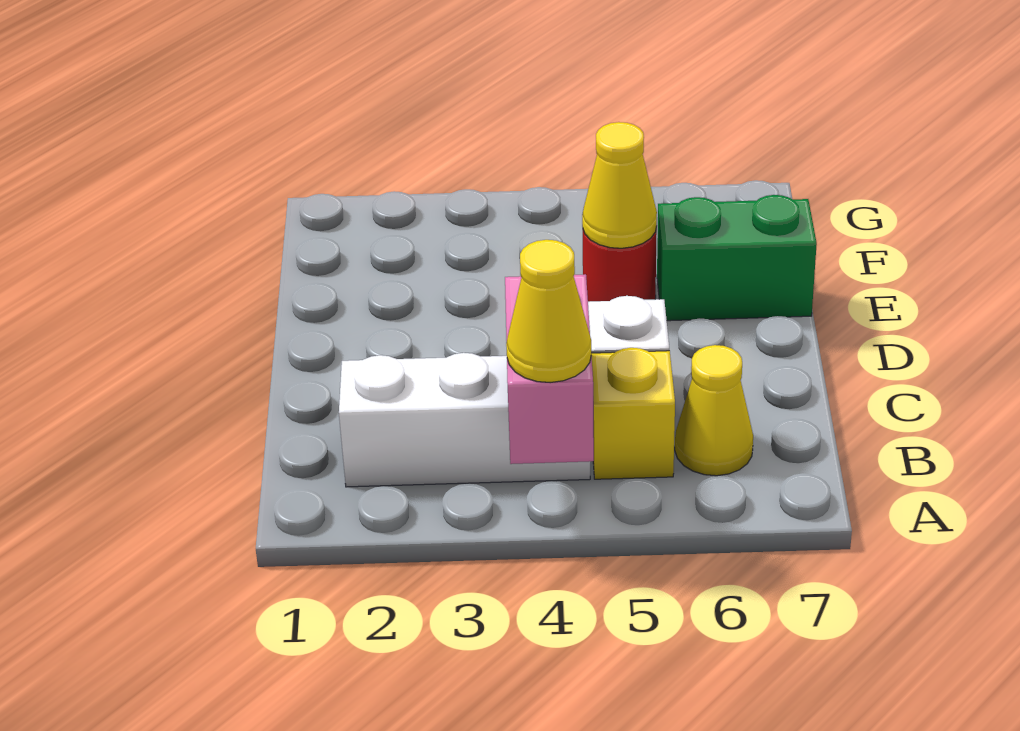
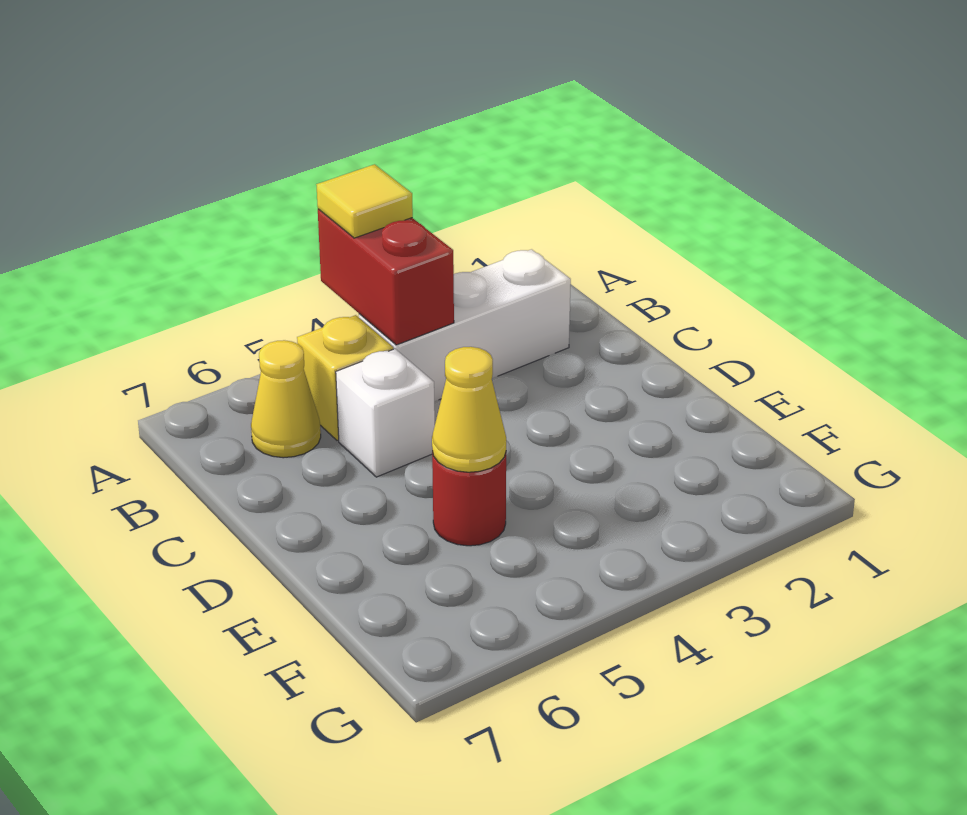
pink 1x2 brick [505,274,594,464] -> red 1x2 brick [318,209,454,345]
yellow 1x1 cone [506,240,591,383] -> yellow 1x1 tile [316,164,413,238]
green 1x2 brick [657,195,817,321] -> none

